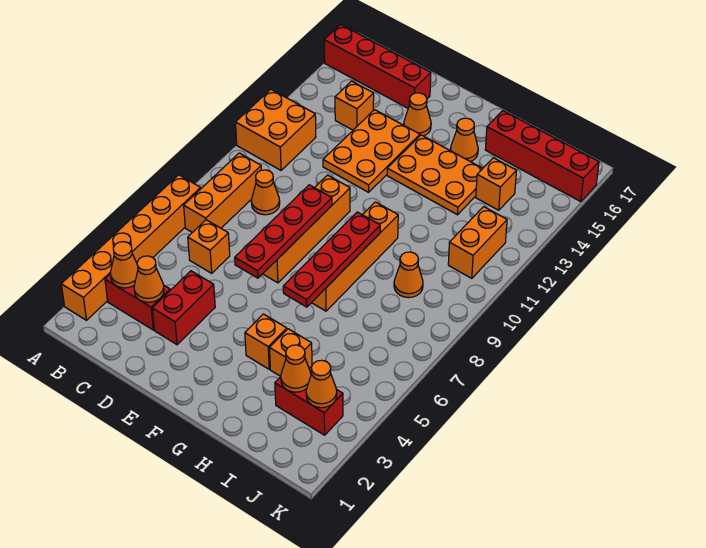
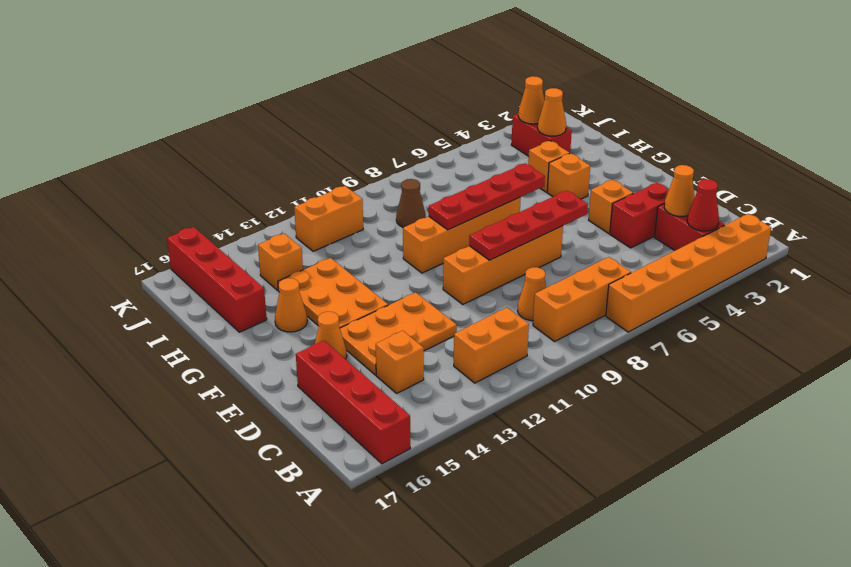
orange 2x2 brick [236,89,316,170] -> orange 1x2 brick [454,308,529,383]
orange 1x1 cone [111,242,138,288] -> red 1x1 cone [687,179,719,231]
orange 1x1 brick [188,220,230,273] -> orange 1x1 brick moved to [589,180,633,233]
orange 1x1 cone [394,252,423,298] -> brown 1x1 cone [396,179,426,227]

